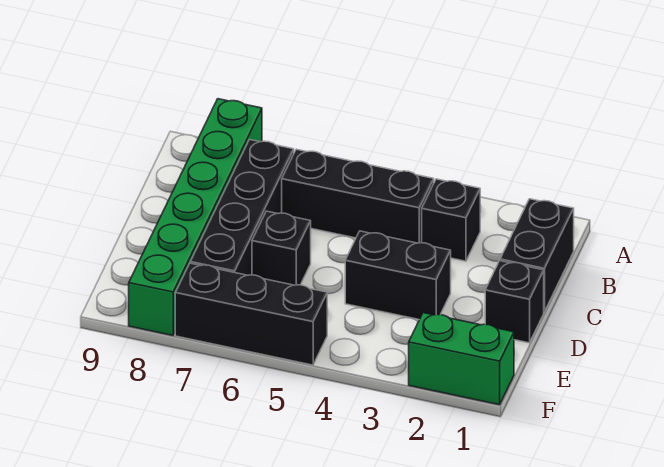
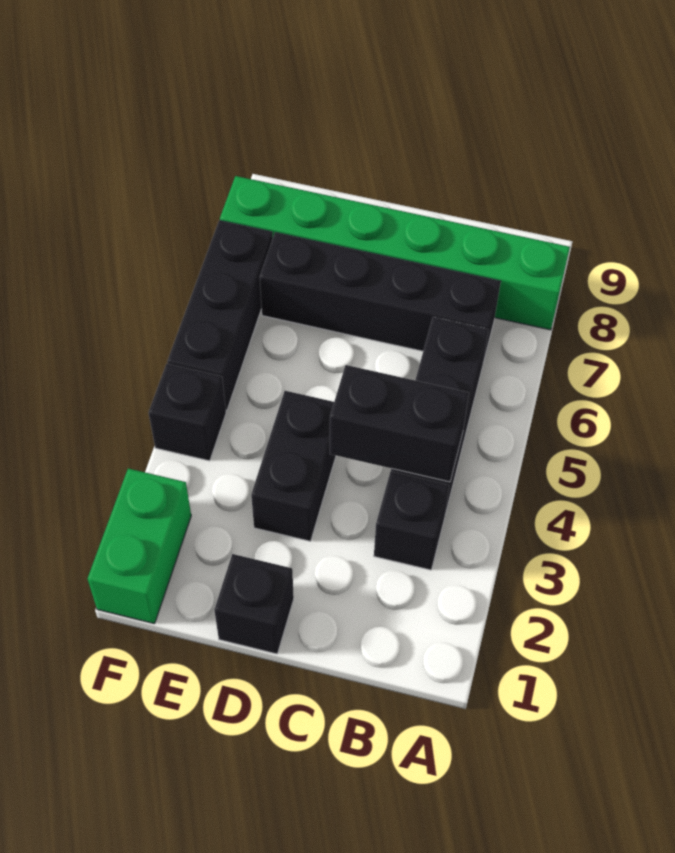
black 1x2 brick [500,199,574,312] -> black 1x2 brick moved to [330,365,469,482]
black 1x1 brick [252,211,311,285] -> black 1x1 brick moved to [149,364,226,461]

